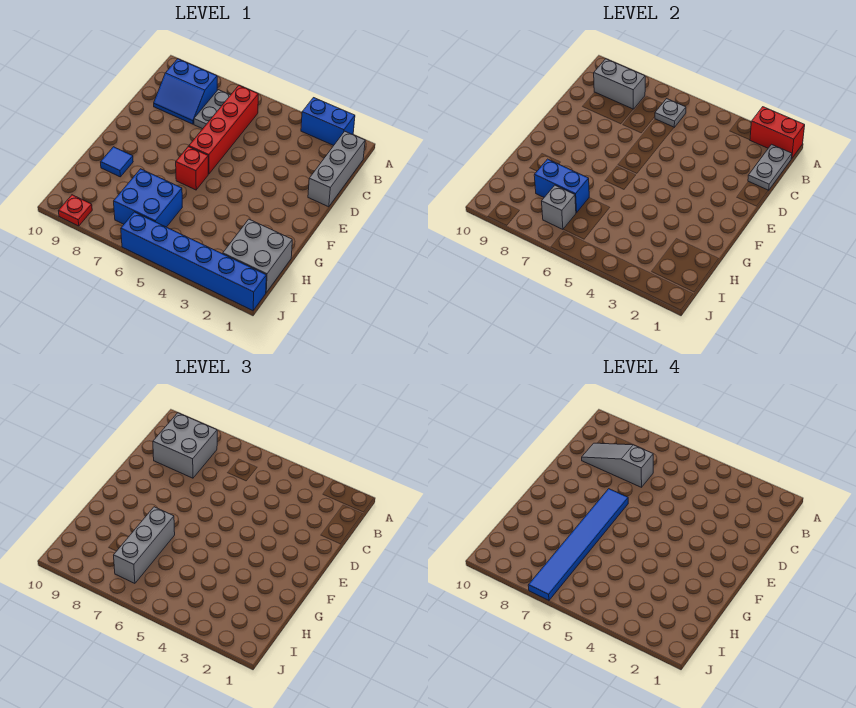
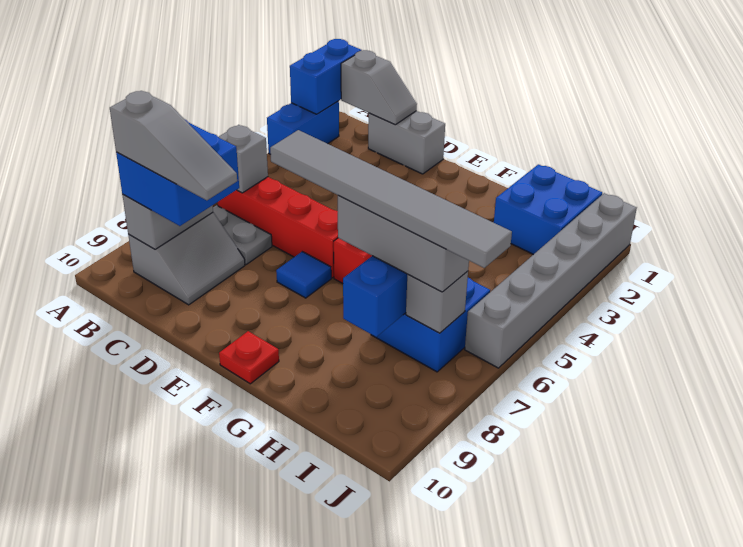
red 1x2 brick [750,107,805,159] -> blue 1x2 brick [290,39,362,114]
grey 1x3 brick [308,131,365,207] -> grey 1x2 brick [368,111,445,174]
grey 1x2 plate [748,144,792,190] -> grey 1x2 slope [341,50,417,125]
grey 1x1 plate [655,99,686,127] -> grey 1x1 brick [219,125,268,193]
blue 2x2 slope [154,59,217,124] -> grey 2x2 slope [128,212,245,305]
grey 2x2 brick [153,413,217,478] -> blue 2x2 brick [116,120,239,226]
grey 1x3 slope [582,443,653,487] -> grey 1x3 slope turned to [110,91,237,200]
blue 1x6 tile [528,489,628,600] -> grey 1x6 tile [270,130,512,268]
blue 1x1 tile [101,147,133,177] -> blue 1x1 tile moved to [276,252,331,298]
grey 2x2 brick [223,219,292,292] -> blue 2x2 brick [494,164,602,255]
blue 1x6 brick [121,212,266,311] -> grey 1x6 brick [465,193,637,368]
red 1x1 plate [59,195,92,226] -> red 1x1 plate moved to [219,331,279,384]

